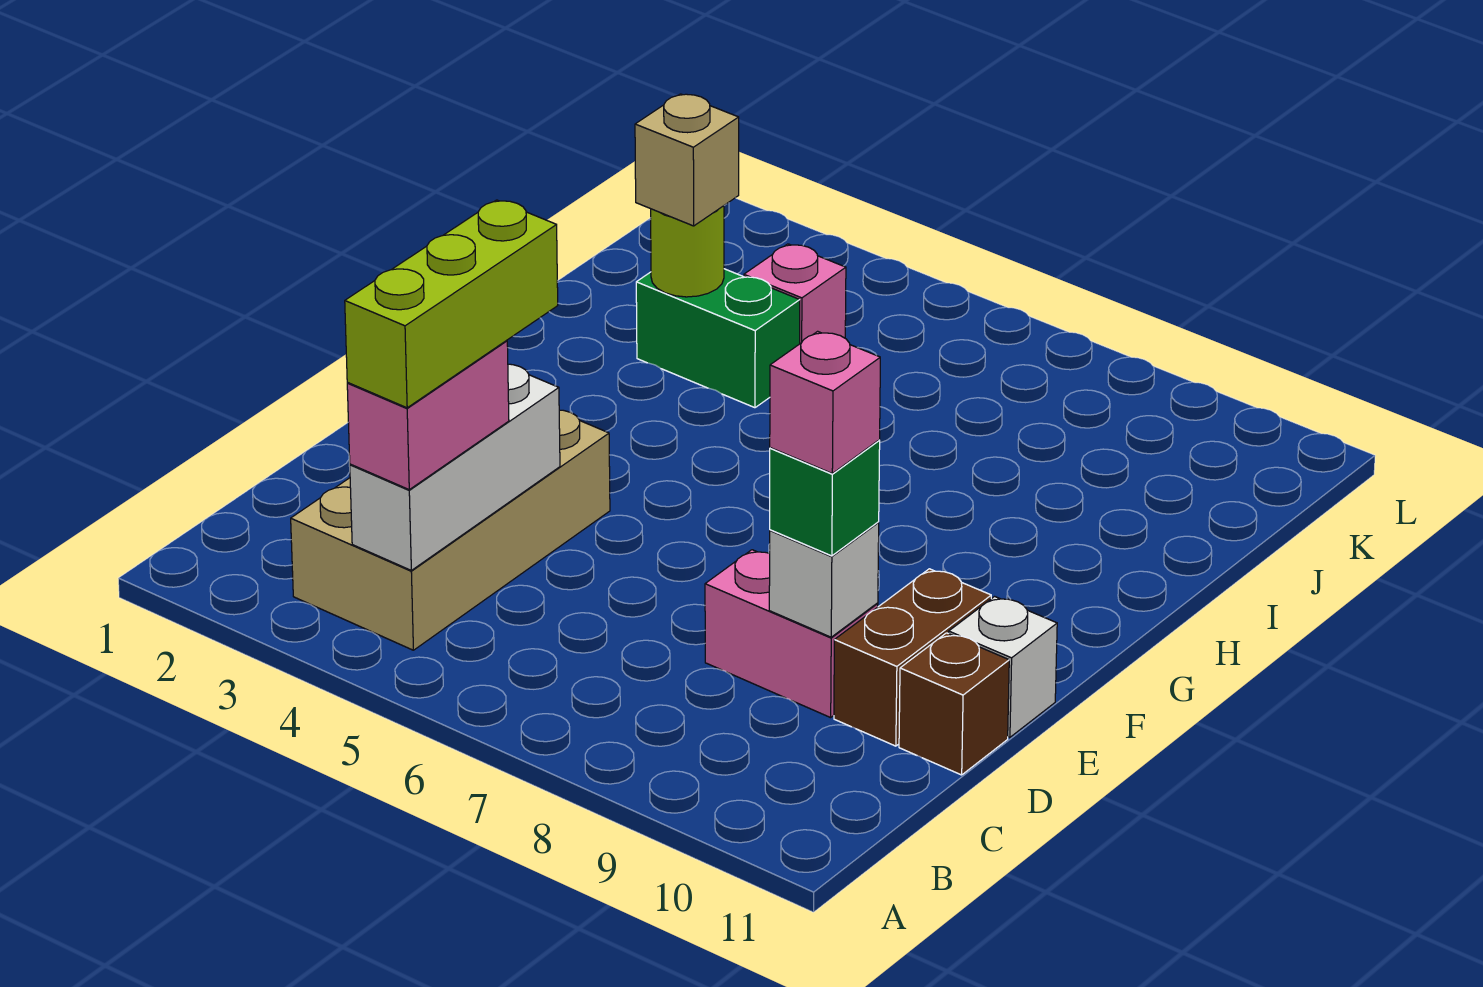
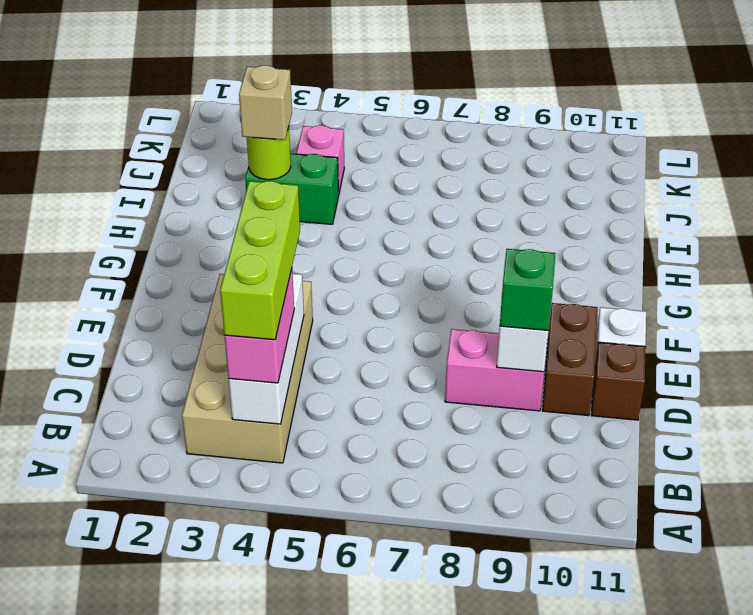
pink 1x1 brick [770,331,880,473] -> none

